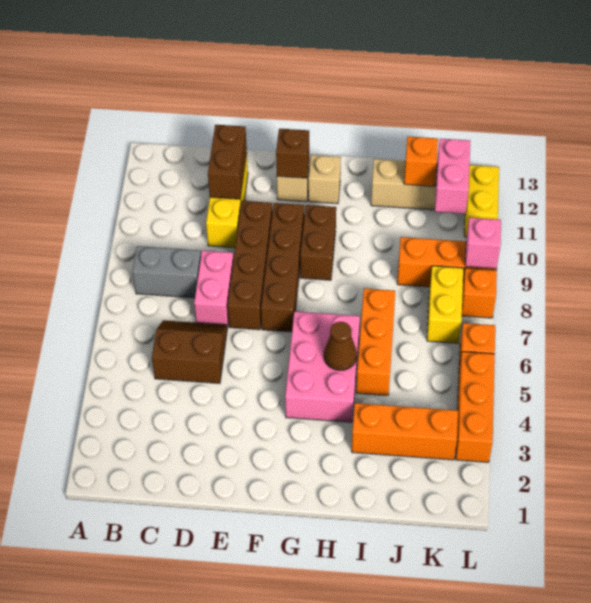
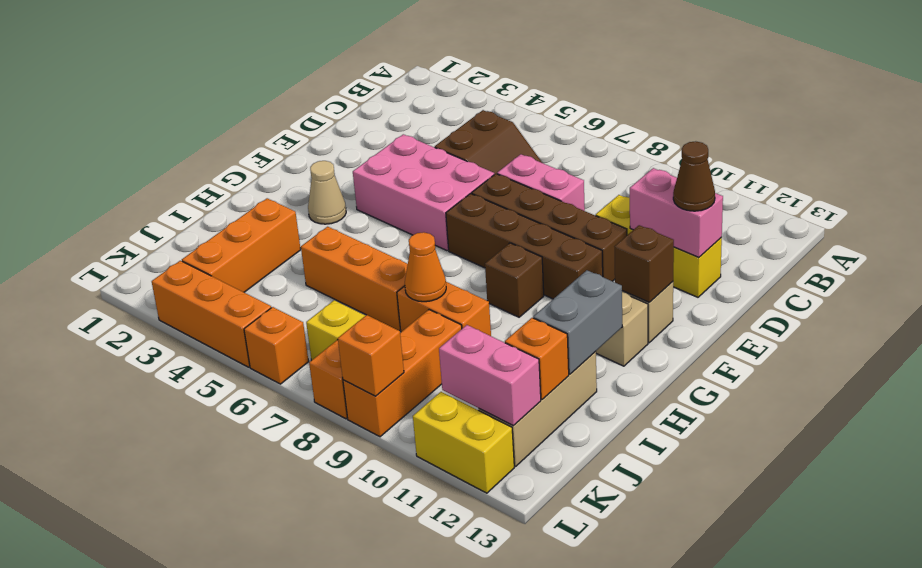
grey 1x2 brick [133,246,201,298] -> grey 1x2 brick moved to [533,270,622,374]
brown 1x2 brick [208,125,247,199] -> pink 1x2 brick [630,168,723,258]
none -> tan 1x1 cone [308,161,346,224]
pink 2x3 brick [285,312,360,422] -> pink 2x3 brick moved to [353,134,494,251]
brown 1x2 brick [300,205,336,280] -> brown 1x1 brick [485,243,544,317]
brown 1x1 cone [324,322,357,370] -> brown 1x1 cone moved to [673,141,715,211]
none -> orange 1x2 brick [397,282,491,336]
none -> orange 1x1 cone [405,232,446,302]
pink 1x1 brick [465,218,501,269] -> orange 1x1 brick [338,315,404,396]

